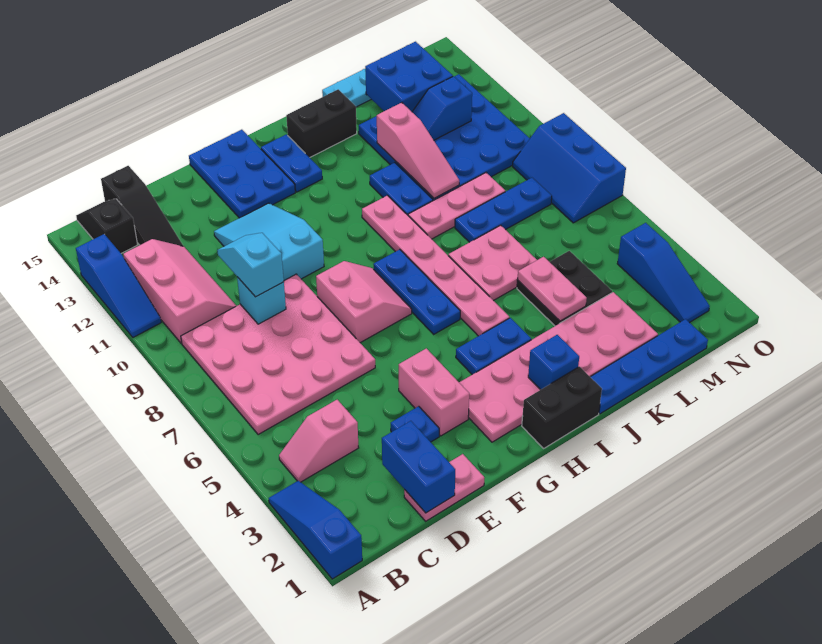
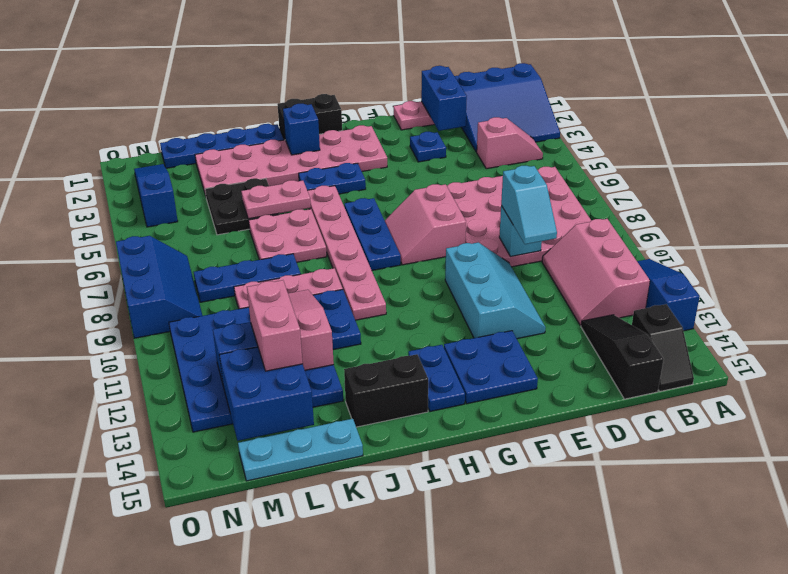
blue 1x3 slope [269,481,362,579] -> blue 3x3 slope [455,63,560,152]
cyan 2x3 slope [214,203,324,280] -> cyan 2x3 slope turned to [445,242,546,339]
pink 1x2 brick [399,348,469,436] -> pink 1x2 brick moved to [247,280,303,371]
blue 2x3 plate [189,130,295,218] -> blue 2x2 plate [444,331,538,404]
pink 1x2 plate [518,257,587,321] -> pink 1x2 plate turned to [241,180,311,219]

